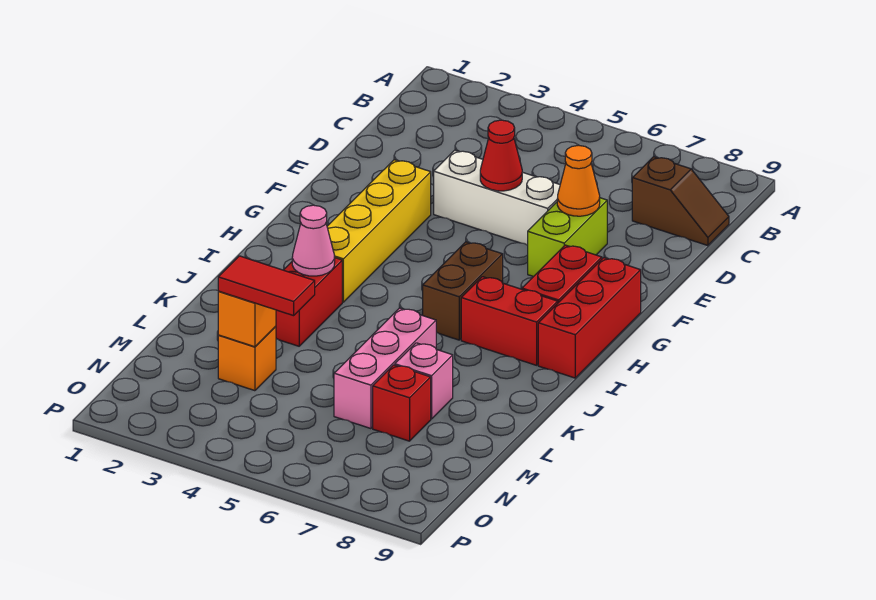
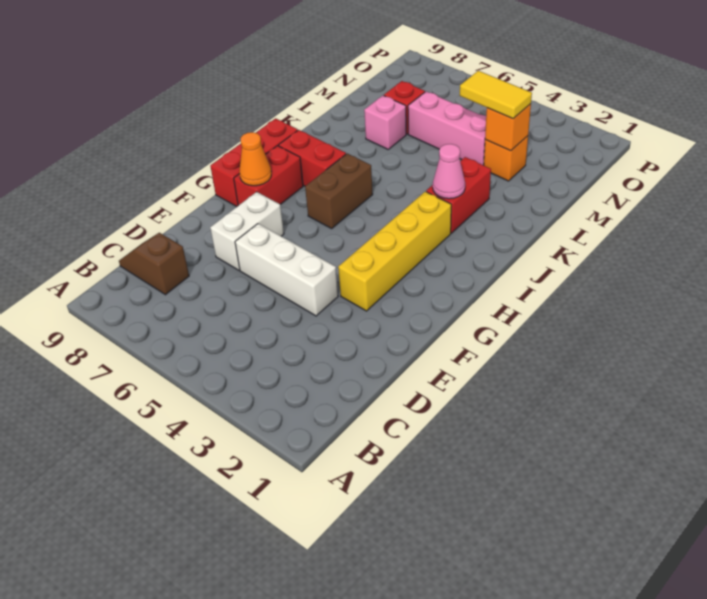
red 1x1 cone [480,120,522,191] -> none
lime 1x2 brick [528,198,607,277] -> white 1x2 brick [210,192,284,270]
orange 1x1 cone [557,145,600,216] -> orange 1x1 cone moved to [240,132,271,186]
pink 1x3 brick [334,308,436,429] -> pink 1x3 brick turned to [408,92,486,165]
red 1x2 tile [218,256,315,316] -> yellow 1x2 tile [460,71,532,119]

